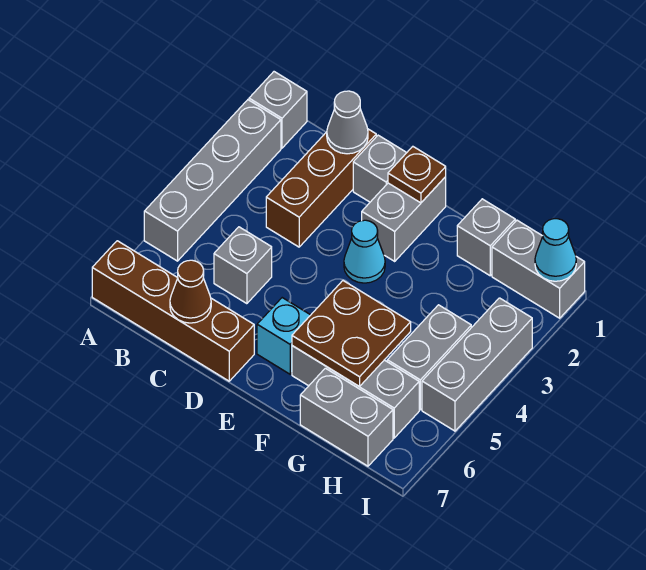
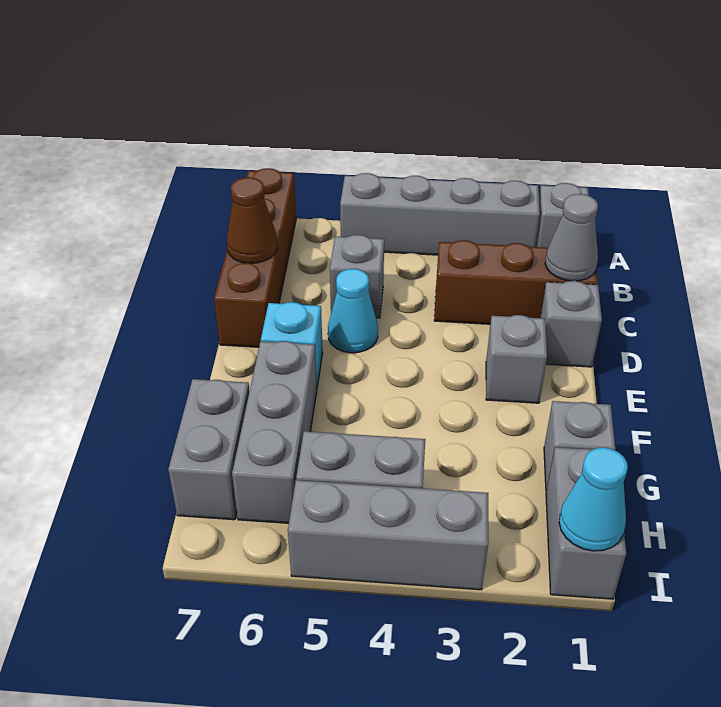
grey 1x2 brick [362,177,446,261] -> grey 1x1 brick [486,315,547,403]
brown 1x1 plate [388,147,446,203] -> none
cyan 1x1 cone [344,220,385,283] -> cyan 1x1 cone moved to [328,269,378,353]
brown 2x2 plate [292,281,411,386] -> none

